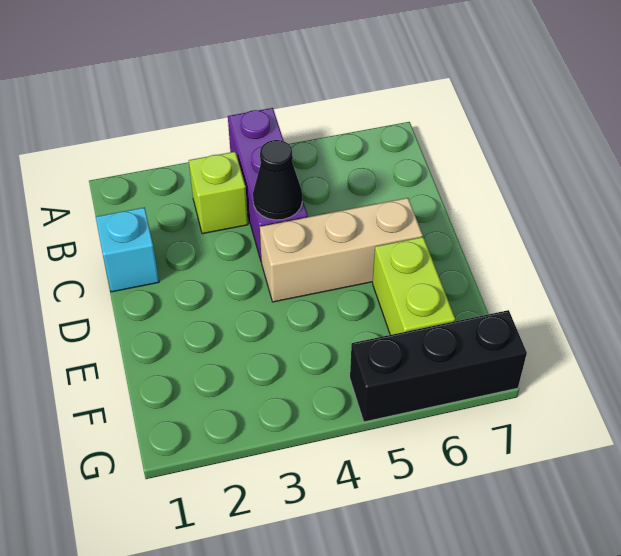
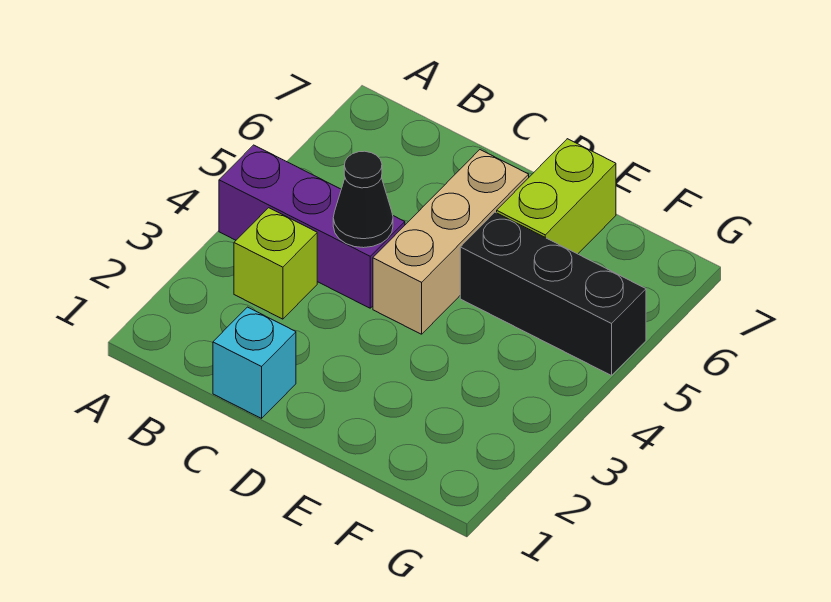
lime 1x2 brick [373,237,455,335] -> lime 1x2 brick turned to [497,139,616,254]
black 1x3 brick [350,310,527,422] -> black 1x3 brick turned to [460,212,646,375]

